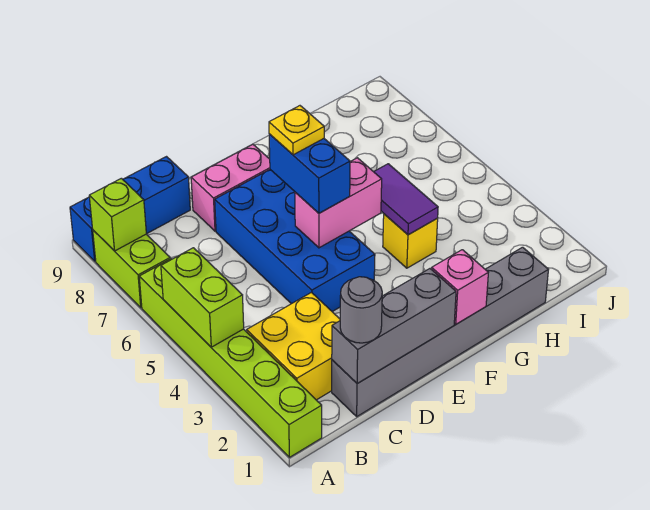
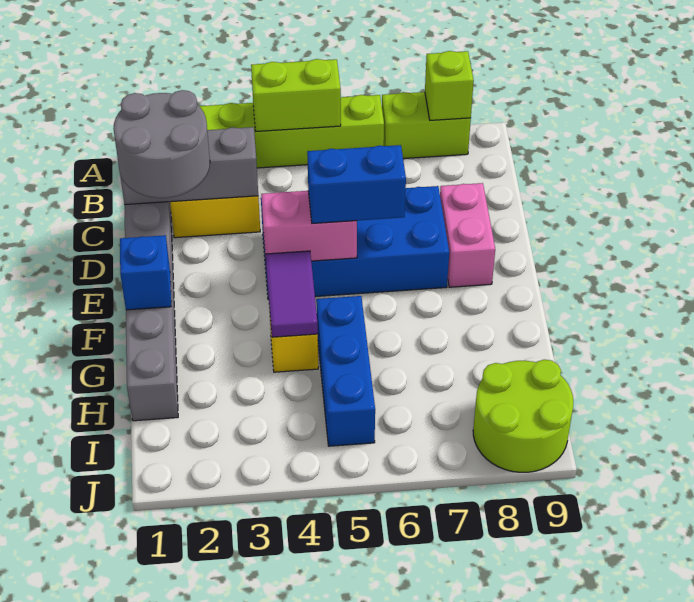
blue 1x3 brick [70,157,190,261] -> blue 1x3 brick moved to [316,296,375,446]
grey 1x3 brick [332,269,456,384] -> grey 1x3 brick turned to [120,127,258,205]
grey 1x1 round brick [340,277,382,343] -> grey 2x2 round brick [113,90,210,198]
pink 1x2 brick [295,158,382,248] -> pink 1x2 brick turned to [261,191,357,261]
yellow 1x1 plate [269,106,324,155] -> none
pink 1x1 brick [432,250,488,324] -> blue 1x1 brick [120,235,171,310]
purple 1x2 tile [374,164,438,235] -> purple 1x2 tile turned to [265,251,318,337]
none -> lime 2x2 round brick [473,360,574,472]

